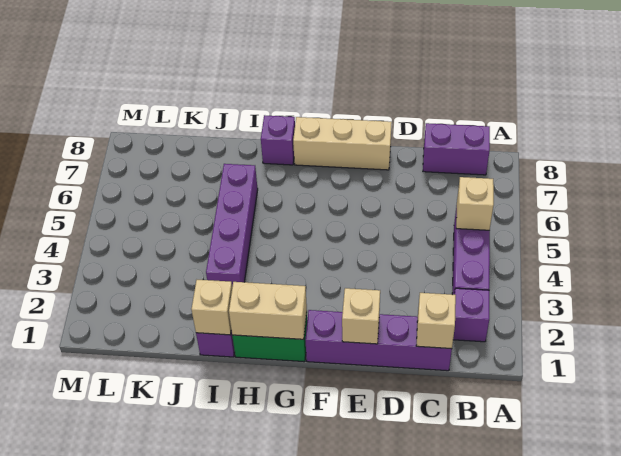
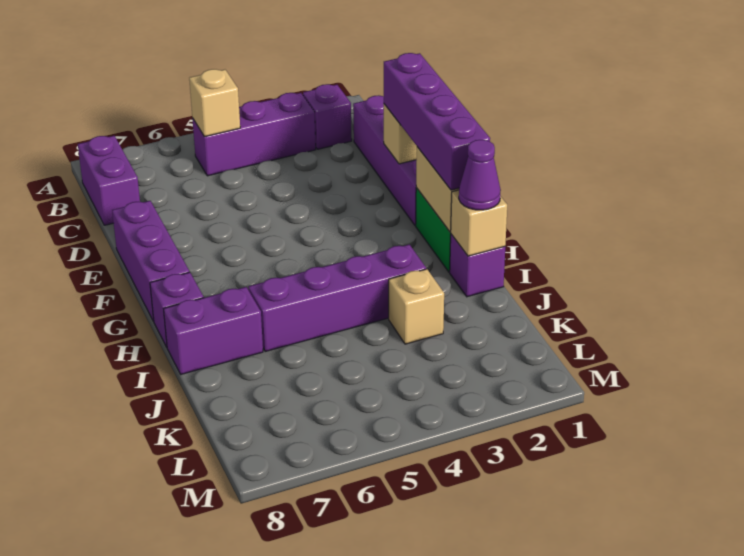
tan 1x1 brick [416,293,456,349] -> tan 1x1 brick moved to [389,269,444,344]
none -> purple 1x4 brick [384,53,490,190]
tan 1x3 brick [293,117,392,170] -> purple 1x3 brick [112,201,189,321]
none -> purple 1x1 cone [459,140,501,210]
none -> purple 1x2 brick [164,287,263,374]

